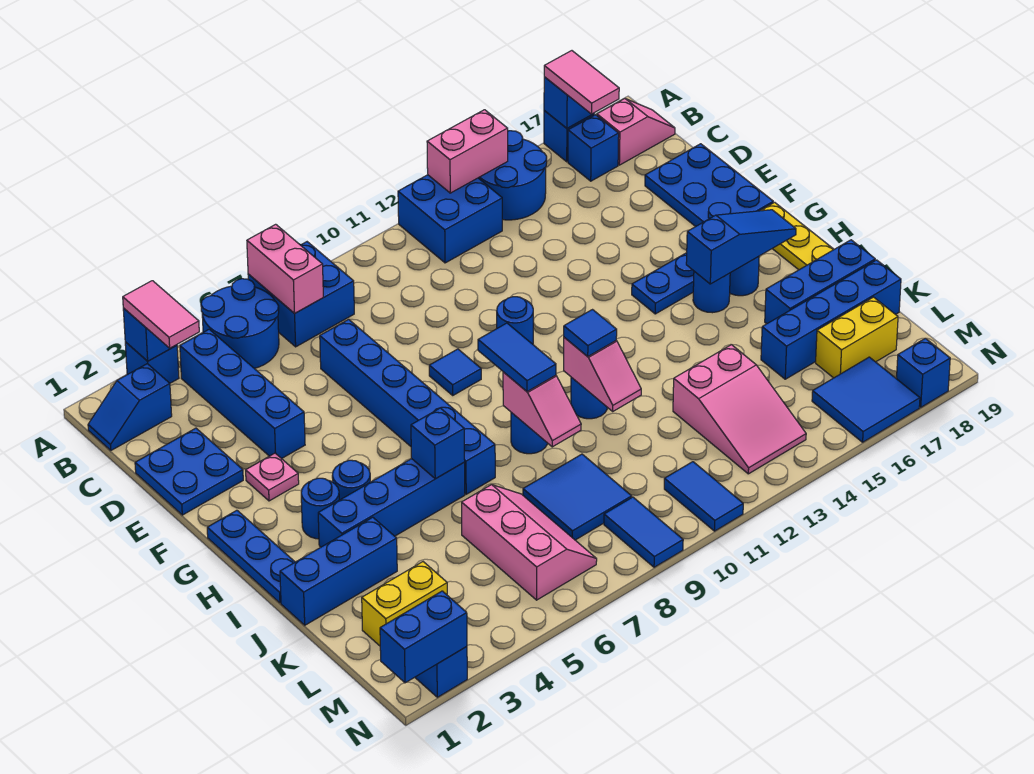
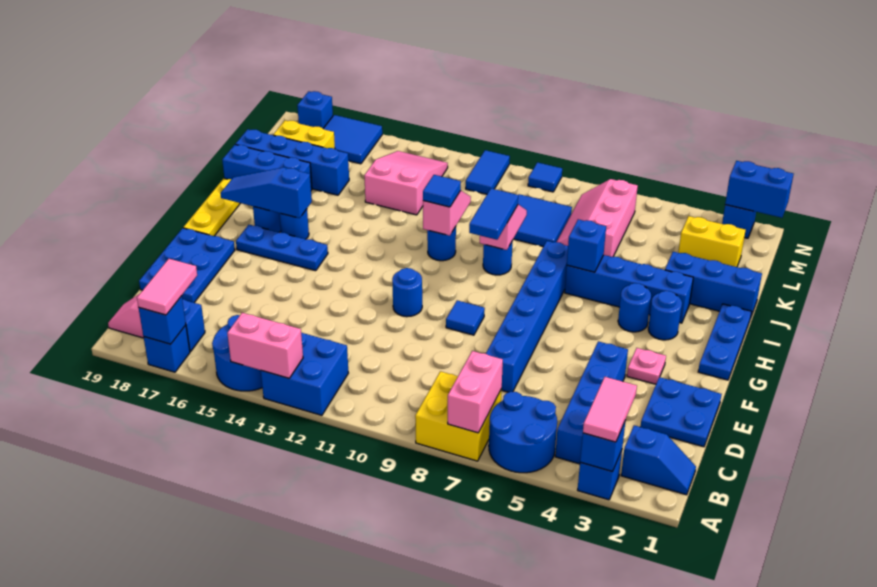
blue 2x2 brick [248,242,354,347] -> yellow 2x2 brick [415,371,502,461]
blue 1x2 tile [604,497,683,567] -> blue 1x1 tile [528,162,562,192]

